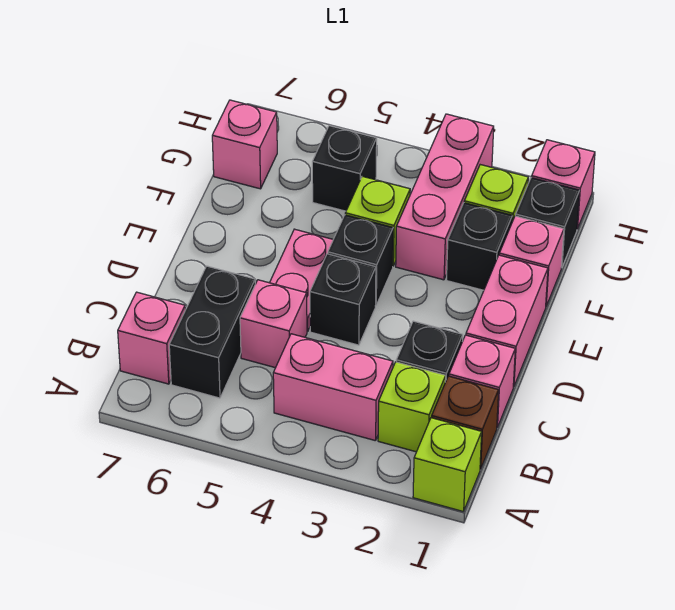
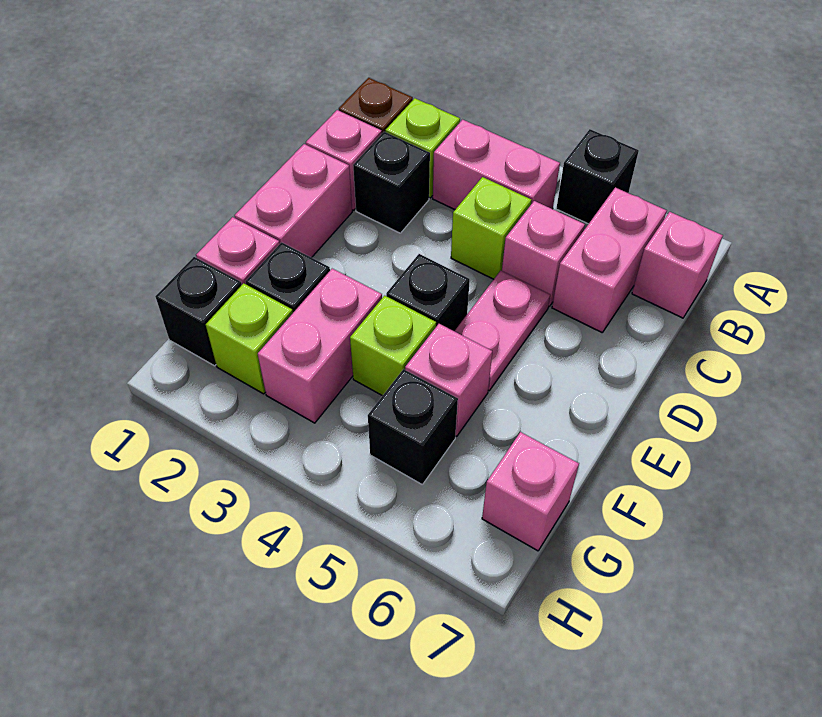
lime 1x1 brick [413,418,482,512] -> lime 1x1 brick moved to [451,177,531,279]
black 1x2 brick [169,266,255,398] -> pink 1x2 brick [552,187,667,333]
black 1x1 brick [310,254,376,345] -> black 1x1 brick moved to [556,129,639,224]
pink 1x3 brick [396,114,494,280] -> pink 1x2 brick [258,269,382,423]
pink 1x1 brick [532,140,595,229] -> pink 1x1 brick moved to [405,324,492,436]

